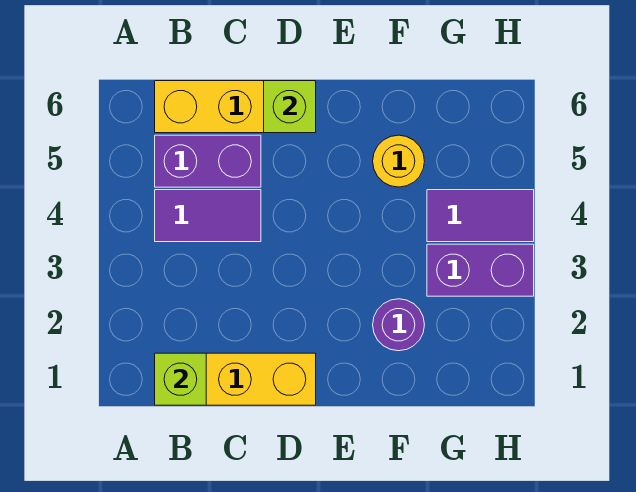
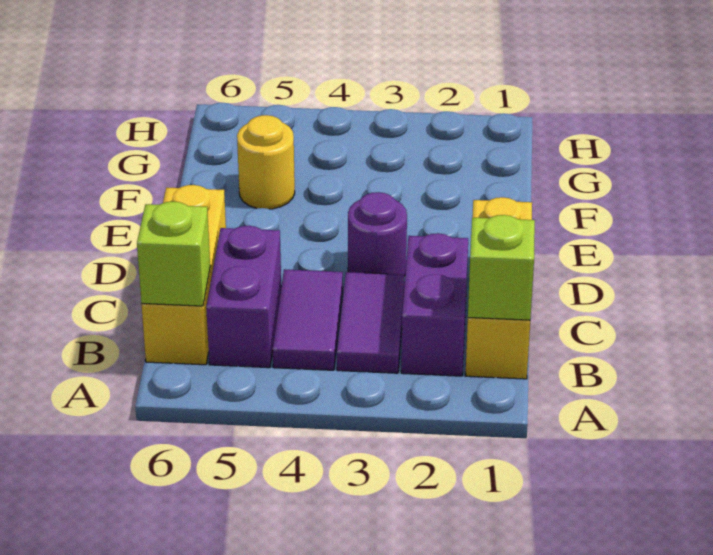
lime 1x1 brick [264,81,316,133] -> lime 1x1 brick moved to [137,202,210,306]
purple 1x1 round brick [373,299,424,351] -> purple 1x1 round brick moved to [348,192,407,275]
purple 1x2 brick [427,244,534,296] -> purple 1x2 brick moved to [401,233,468,376]
purple 1x2 tile [427,190,534,242] -> purple 1x2 tile moved to [337,272,405,373]

